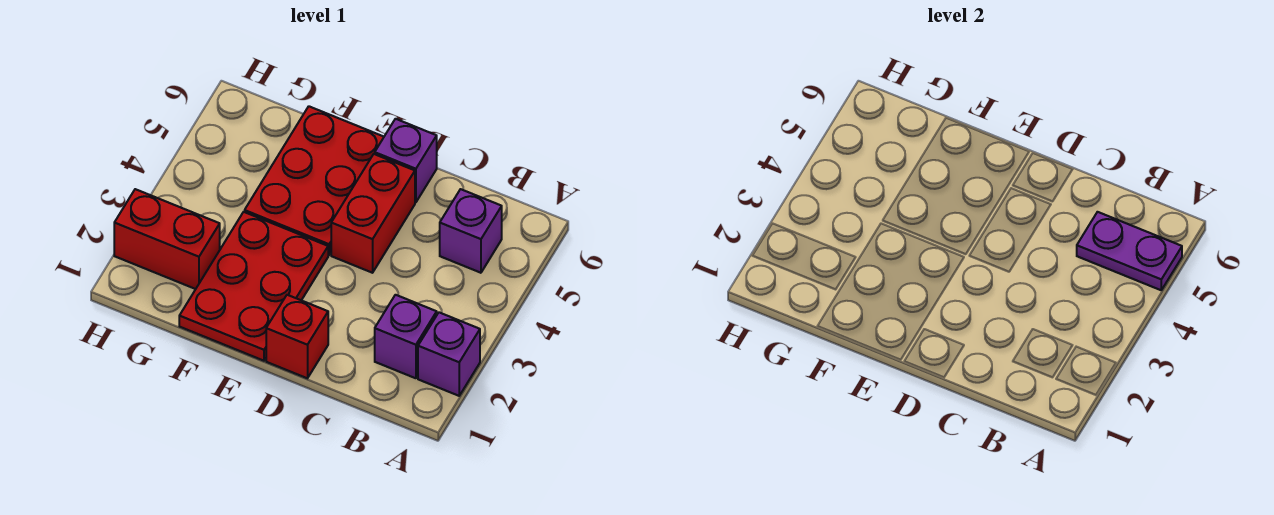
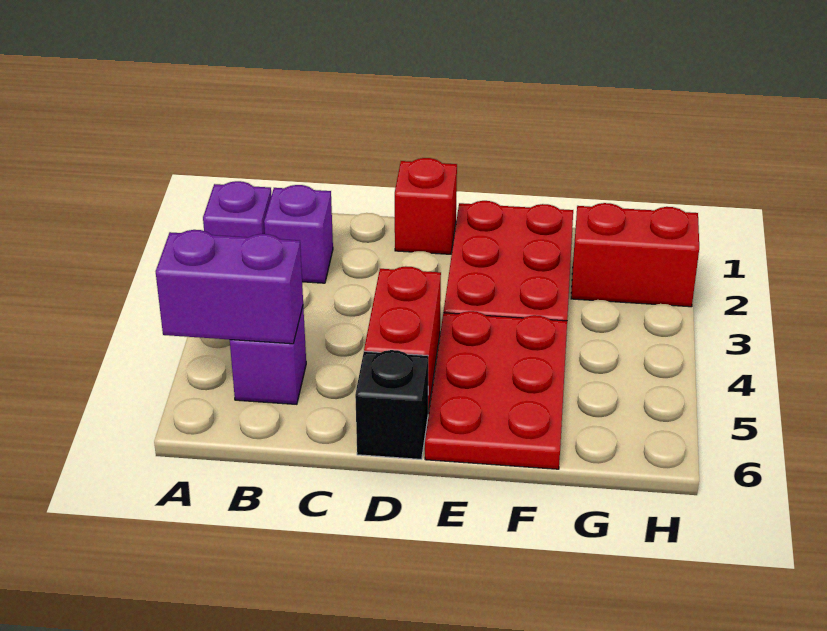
purple 1x2 plate [1077,212,1182,290] -> purple 1x2 brick [156,230,303,344]
purple 1x1 brick [375,119,437,202] -> black 1x1 brick [355,350,428,459]

